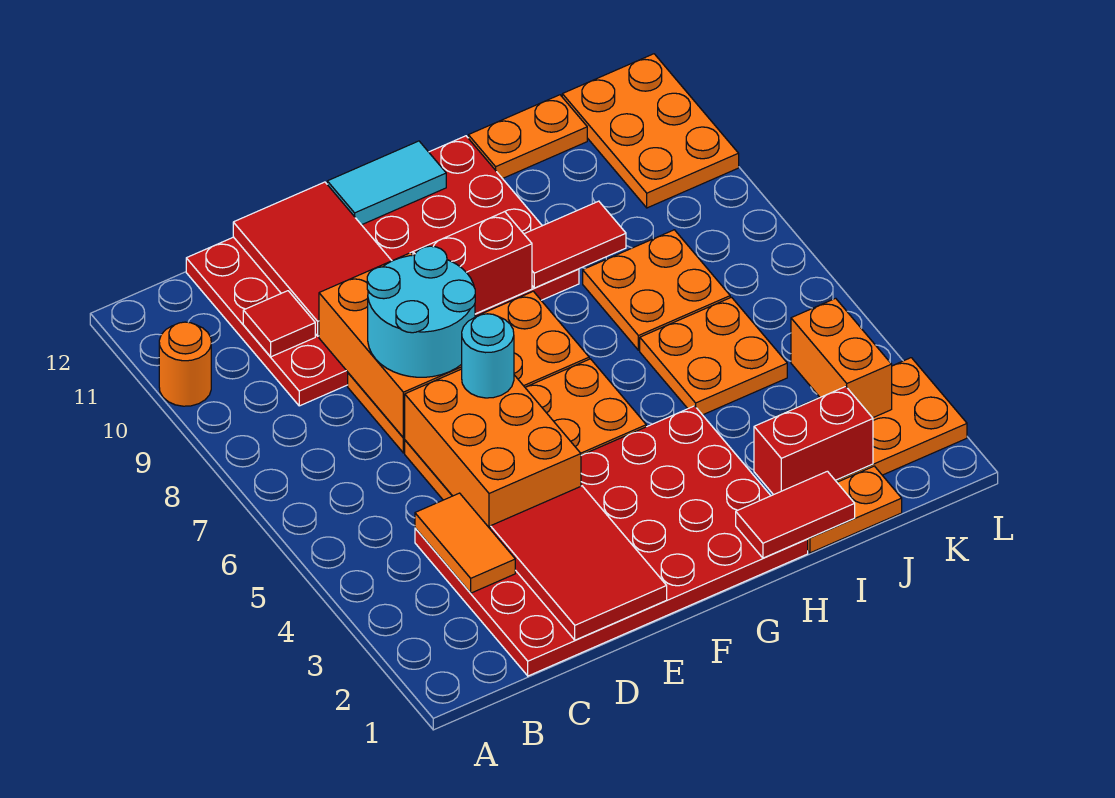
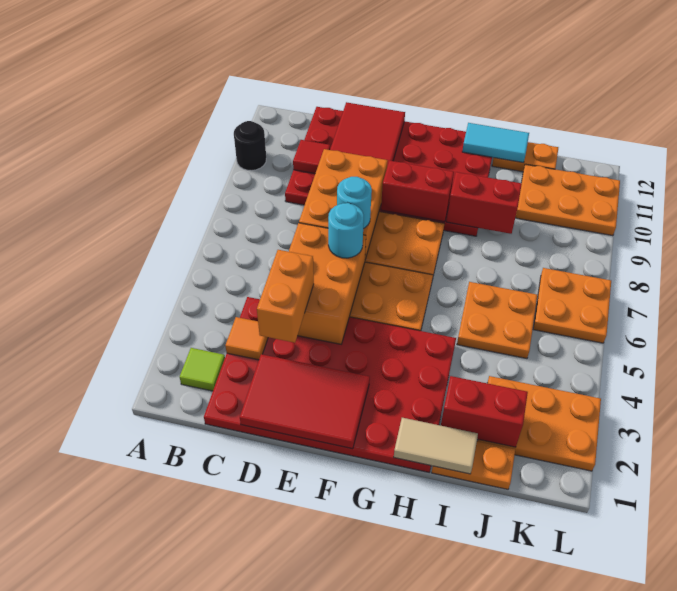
orange 1x1 round brick [159,322,211,406] -> black 1x1 round brick [234,121,266,171]
none -> lime 1x1 tile [180,348,225,391]
orange 1x2 tile [415,493,515,593] -> orange 1x1 tile [225,317,268,360]
red 2x3 tile [490,486,667,640] -> red 2x3 tile turned to [240,354,370,449]
cyan 2x2 round brick [367,246,475,377] -> cyan 1x1 round brick [337,177,372,229]
cyan 1x2 tile [327,141,446,225] -> cyan 1x2 tile moved to [462,123,529,163]
red 1x2 tile [736,471,855,558] -> tan 1x2 tile [394,418,478,474]
red 1x2 tile [524,201,626,288] -> red 1x2 brick [447,172,522,234]
orange 2x2 plate [583,230,730,350] -> orange 2x2 plate moved to [533,268,611,343]
orange 1x2 brick [791,298,892,418] -> orange 1x2 brick moved to [257,250,314,343]
orange 2x3 plate [562,54,739,208] -> orange 2x3 plate turned to [515,164,620,236]

